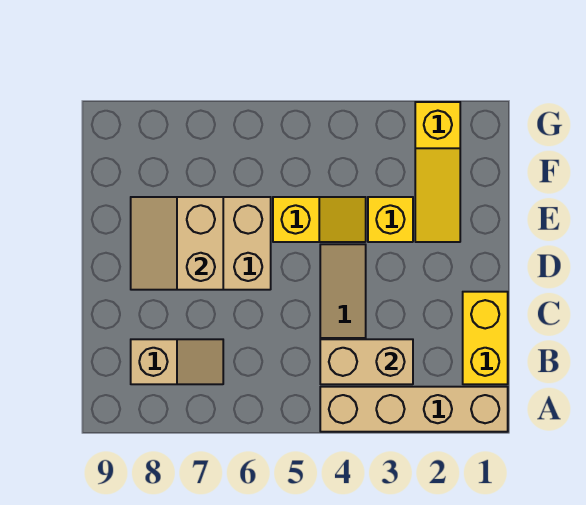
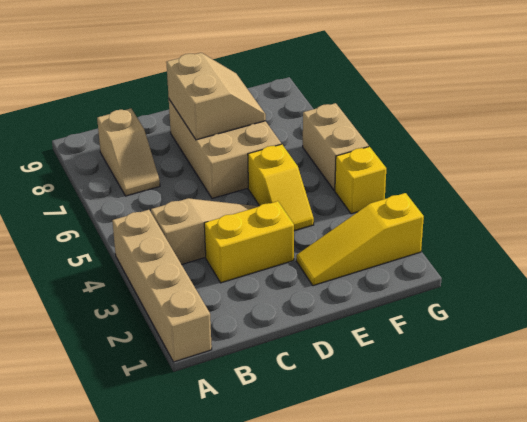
yellow 1x2 brick [463,292,508,384] -> yellow 1x2 brick moved to [204,201,294,283]
tan 1x2 brick [320,339,413,384] -> tan 1x2 brick moved to [303,103,369,191]
tan 2x2 slope [131,197,223,290] -> tan 2x2 slope turned to [166,53,266,140]
yellow 1x1 brick [368,197,413,242] -> yellow 1x1 brick moved to [335,147,386,214]

